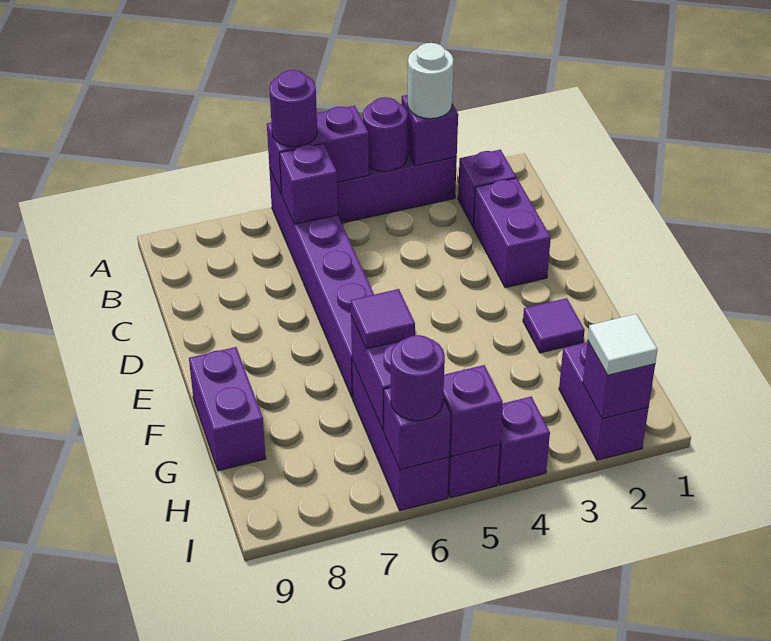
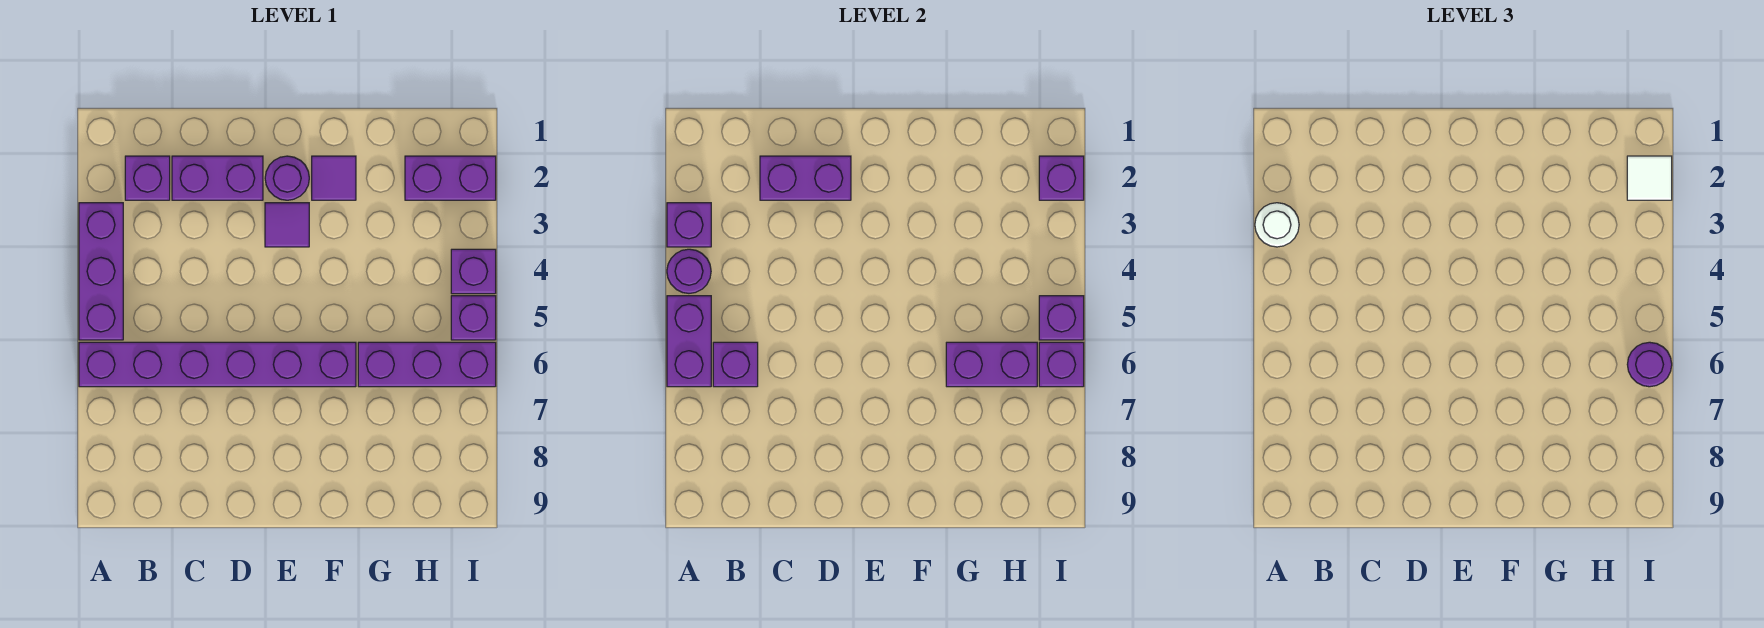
purple 1x1 round brick [269,70,317,147] -> purple 1x1 round brick moved to [265,156,309,200]
purple 1x2 brick [189,347,266,471] -> purple 1x2 brick moved to [760,156,851,200]
purple 1x1 tile [351,289,415,349] -> purple 1x1 tile moved to [265,203,309,247]

